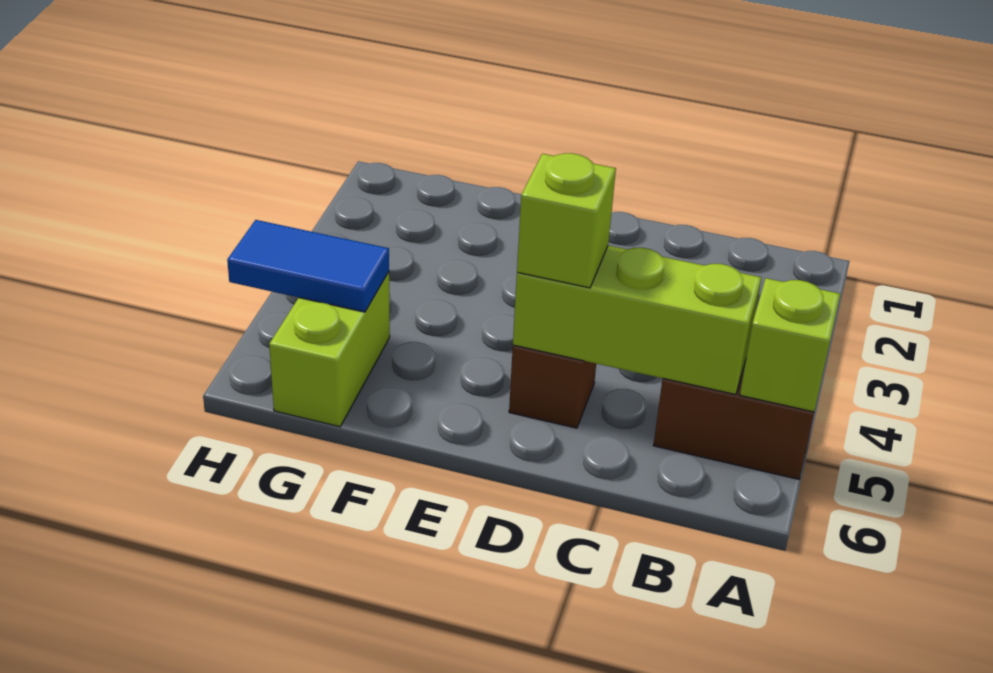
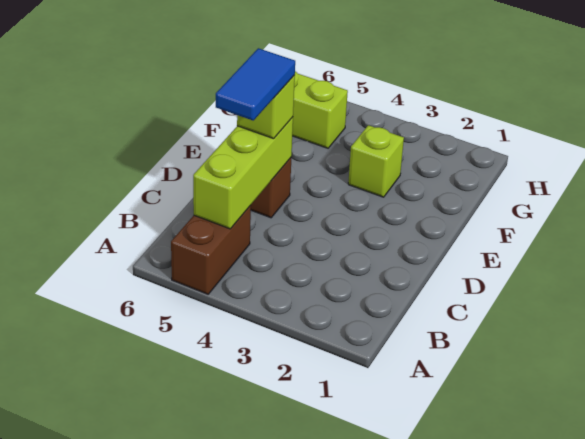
lime 1x1 brick [740,278,840,412] -> lime 1x1 brick moved to [348,125,404,197]
blue 1x2 tile [227,220,389,312] -> blue 1x2 tile moved to [216,48,295,121]

